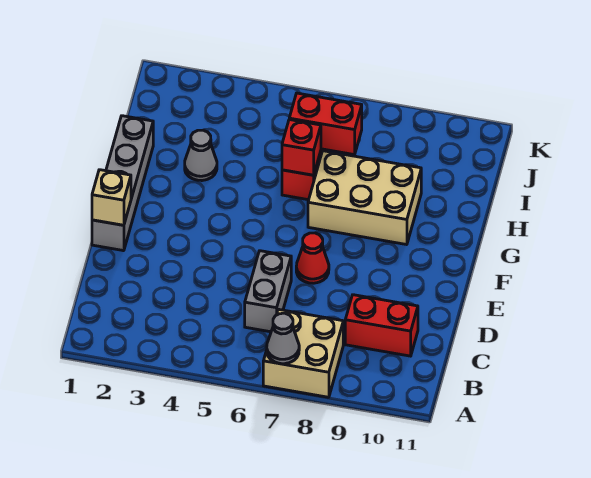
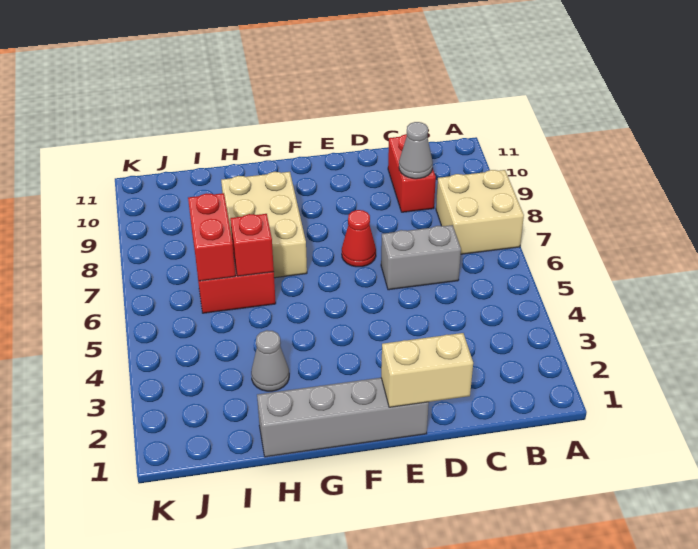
grey 1x1 cone [267,313,299,364] -> grey 1x1 cone moved to [399,122,433,179]
tan 1x1 brick [92,170,131,225] -> tan 1x2 brick [381,333,473,407]

